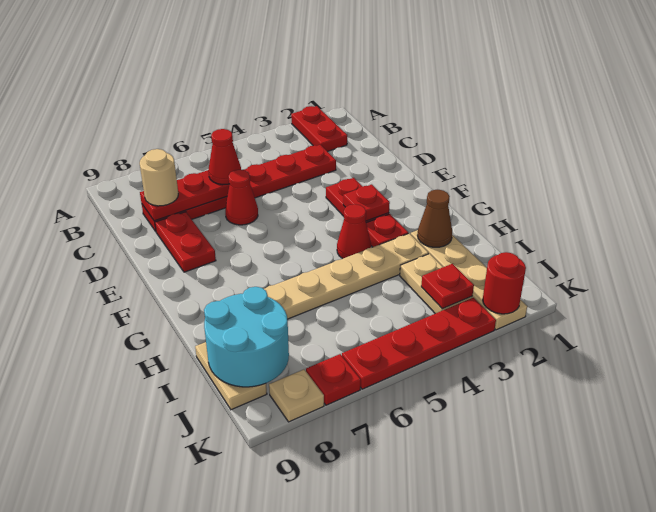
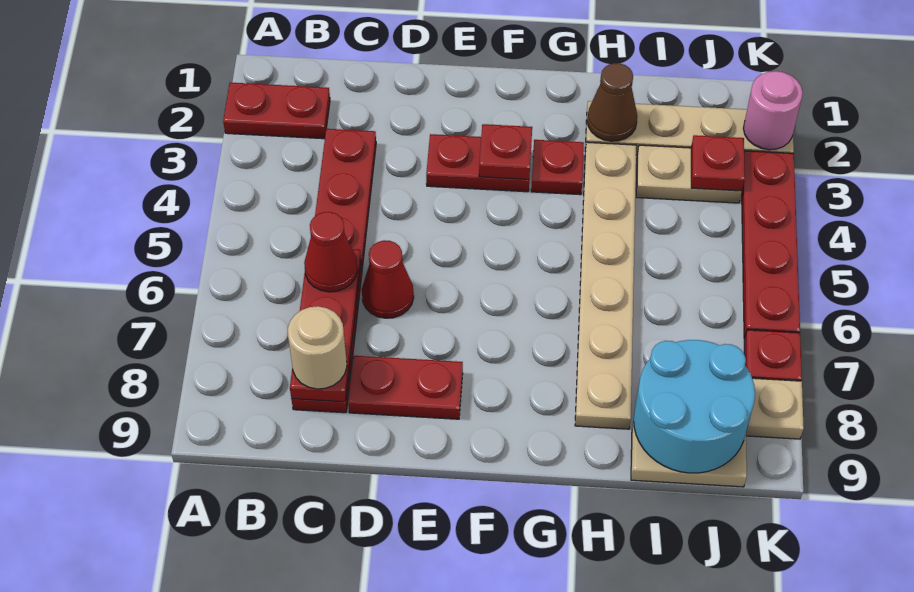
red 1x1 cone [337,204,371,259] -> none
red 1x1 round brick [483,252,526,314] -> pink 1x1 round brick [743,71,803,150]

